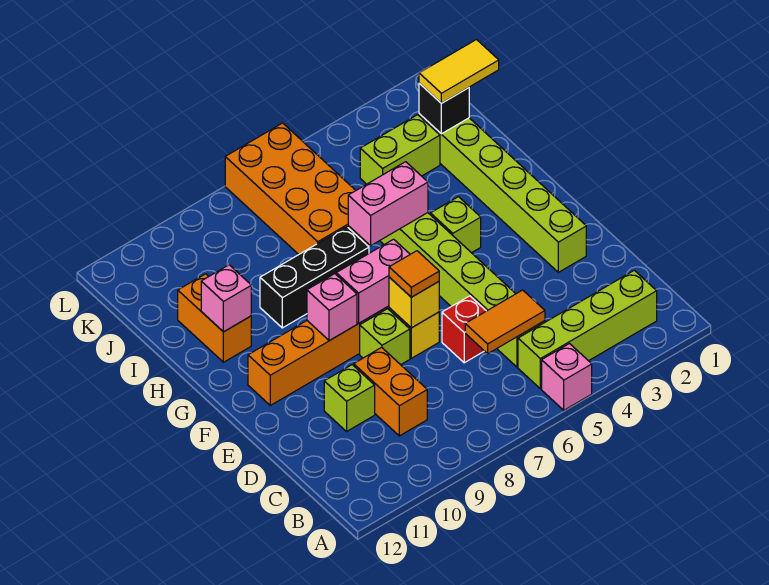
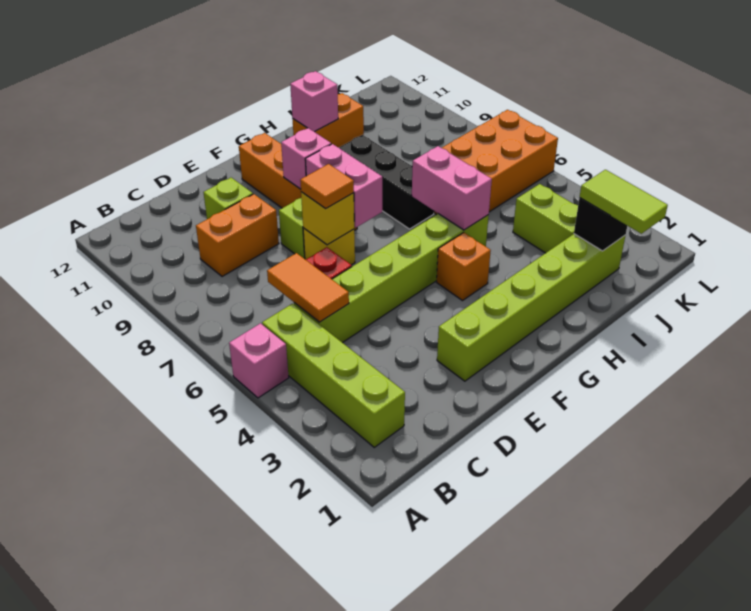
lime 1x1 brick [431,197,481,253] -> orange 1x1 brick [437,232,491,301]
yellow 1x2 tile [419,40,499,103] -> lime 1x2 tile [580,170,668,234]

